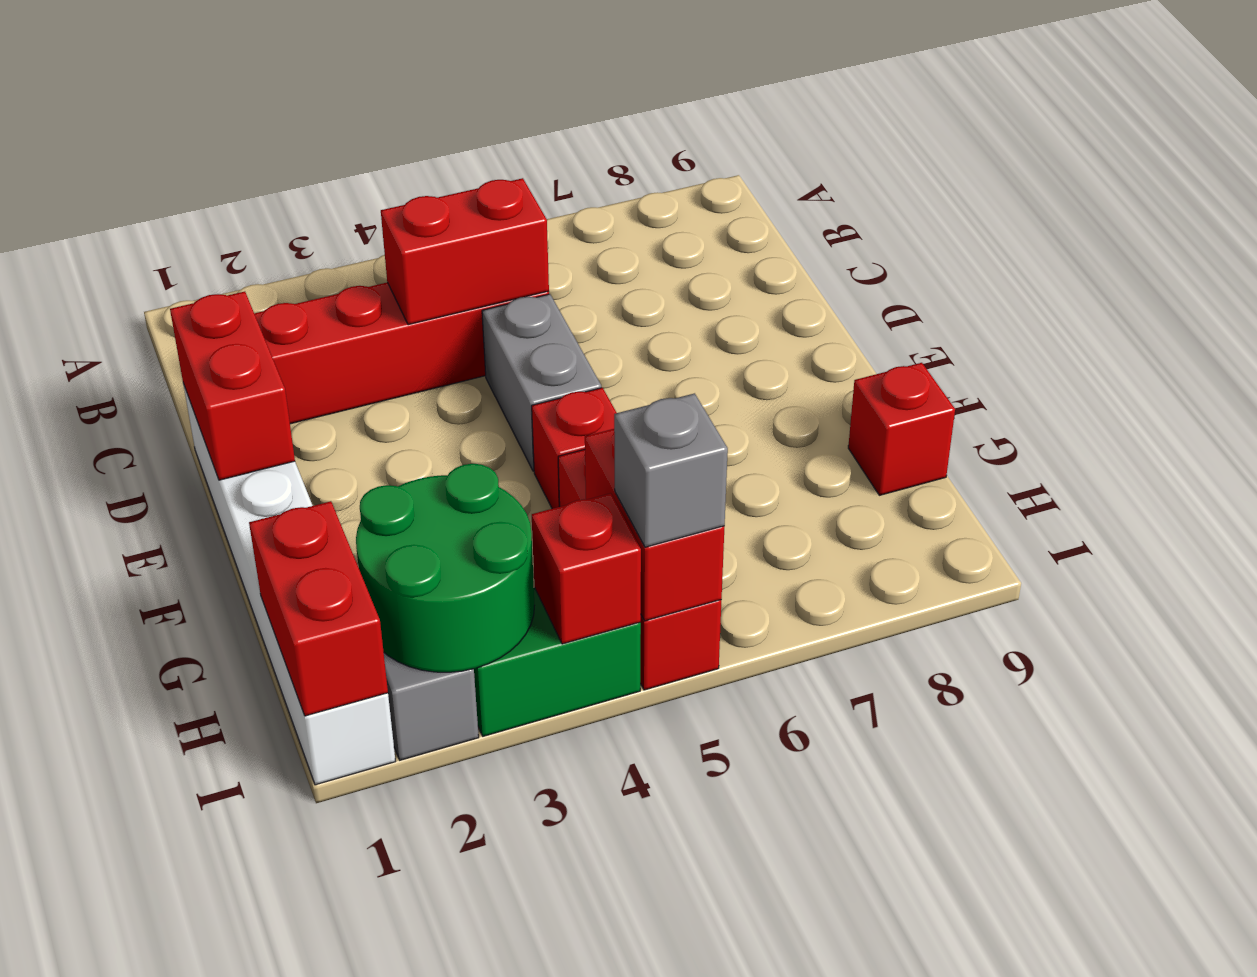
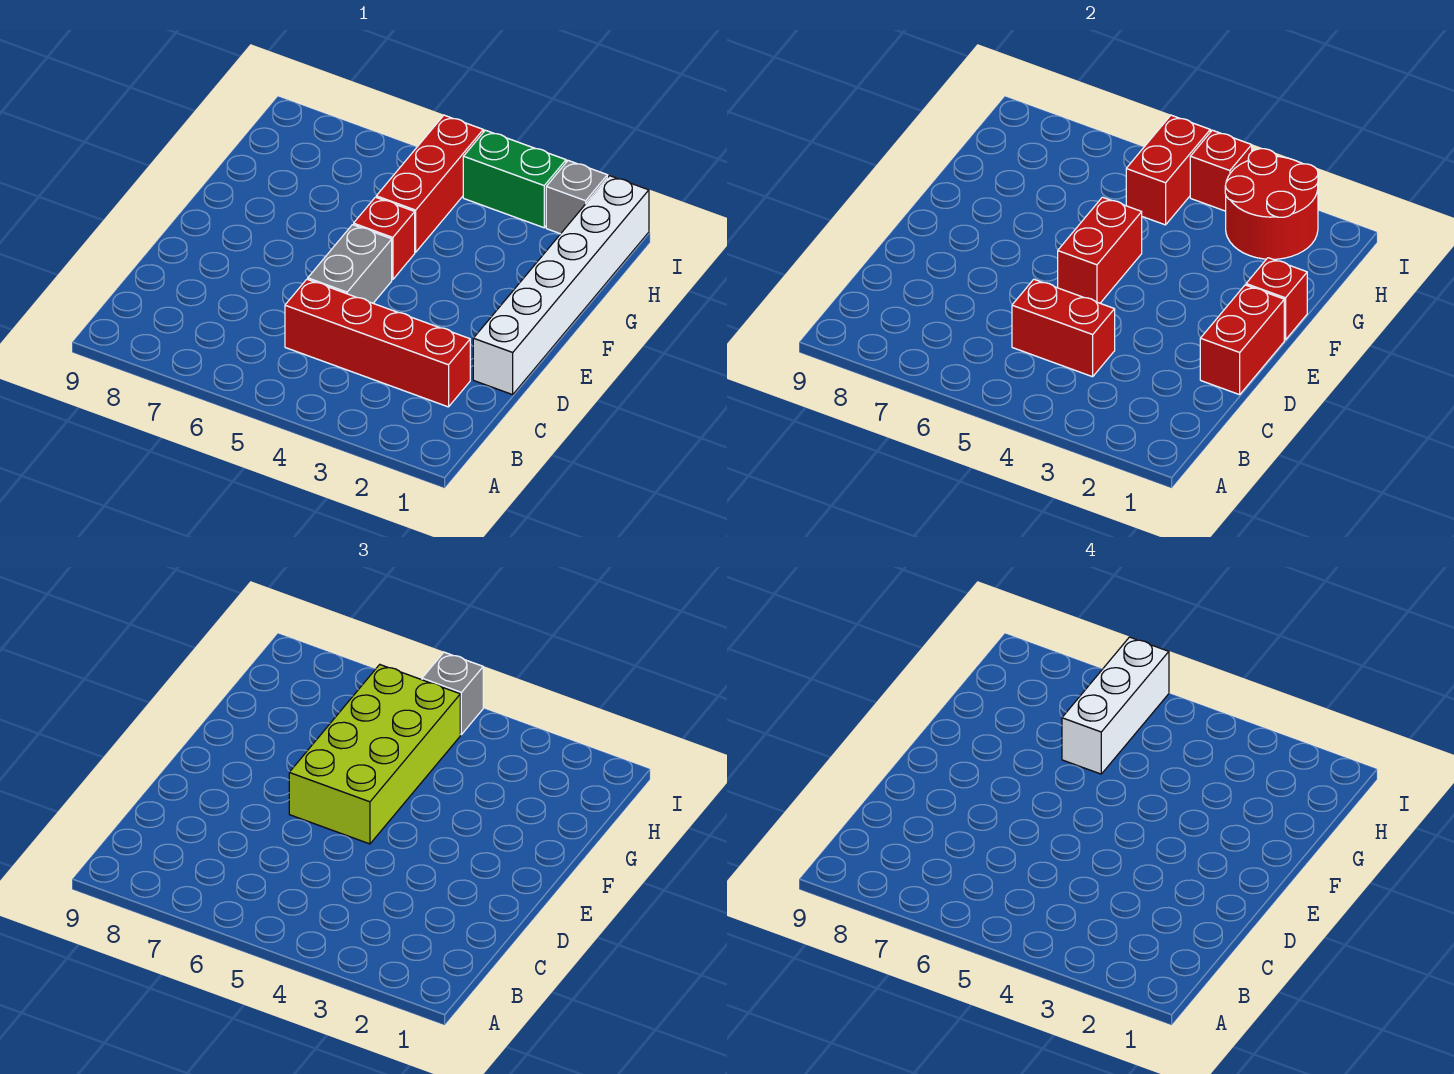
none -> lime 2x4 brick [289,665,460,844]
none -> white 1x3 brick [1062,637,1169,774]
red 1x1 brick [848,363,955,495] -> red 1x1 brick moved to [1246,258,1307,340]
red 1x2 brick [249,501,388,716] -> red 1x2 brick moved to [1058,197,1142,303]
green 2x2 round brick [356,464,534,672] -> red 2x2 round brick [1225,149,1318,259]

